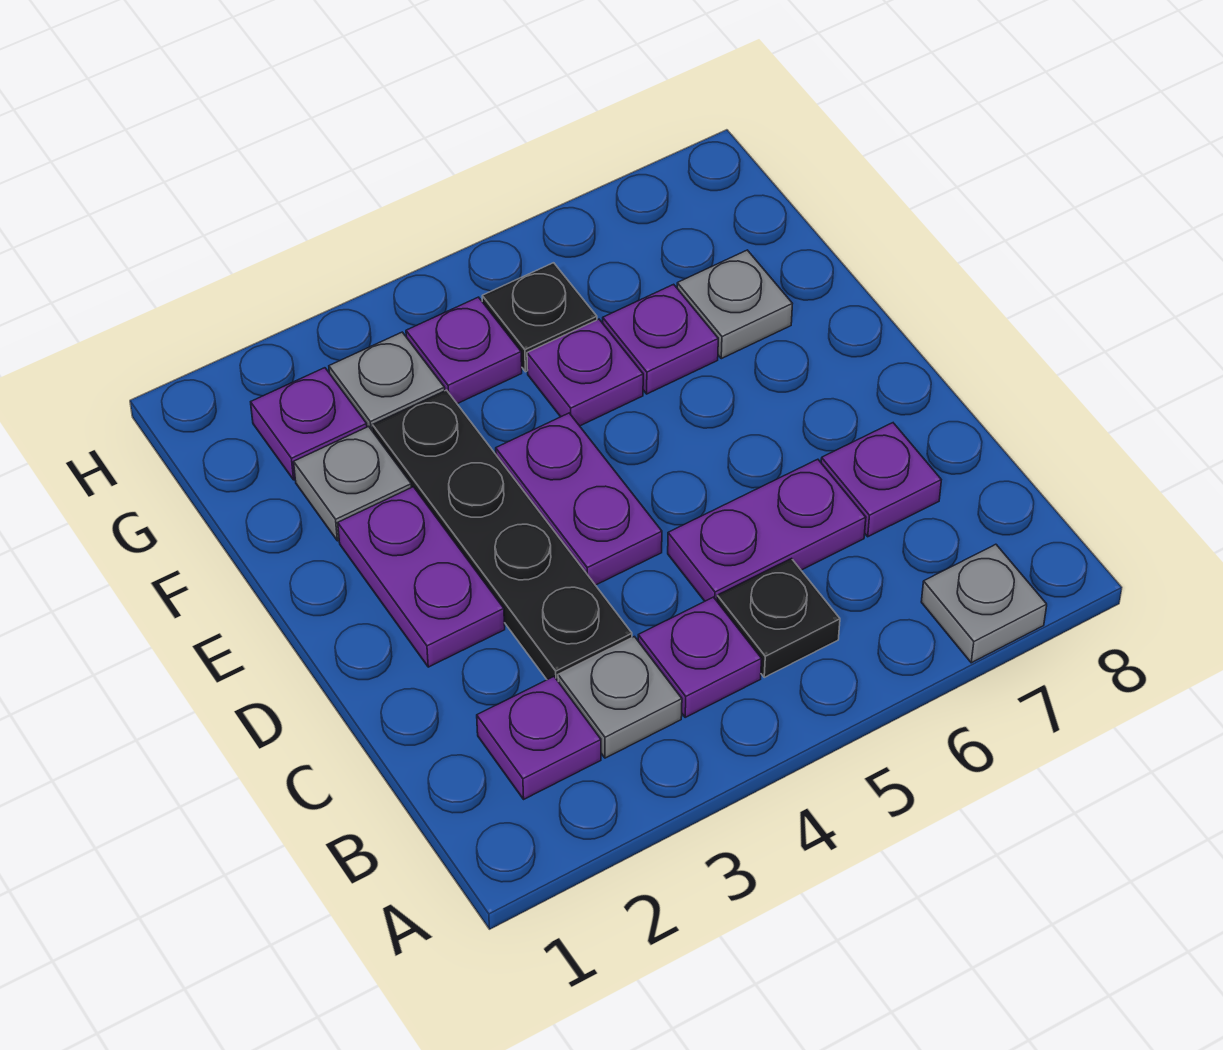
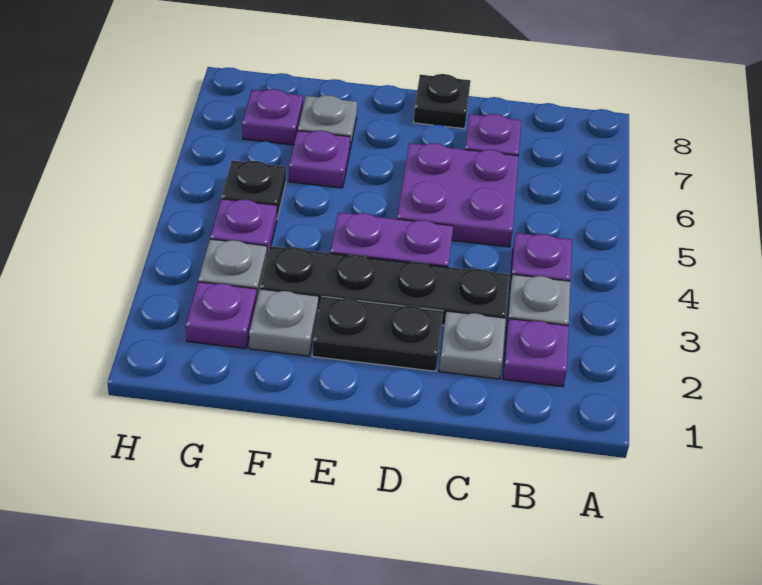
grey 1x1 plate [921,544,1047,663] -> grey 1x1 plate moved to [439,311,506,379]
black 1x1 plate [717,559,840,677] -> black 1x1 plate moved to [413,74,470,129]
purple 1x2 plate [668,459,866,601] -> purple 2x2 plate [397,143,519,247]
purple 1x2 plate [338,487,505,667] -> black 1x2 plate [312,296,443,371]
purple 1x1 plate [527,319,643,426] -> purple 1x1 plate moved to [242,89,303,145]

